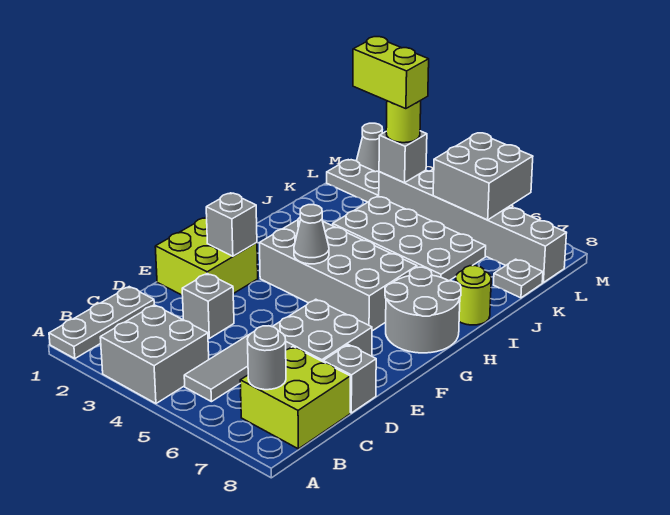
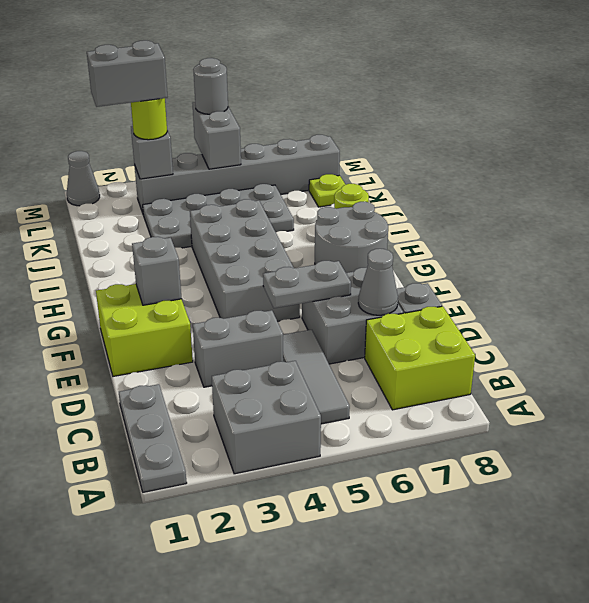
grey 1x1 round brick [247,326,286,390] -> grey 1x1 round brick moved to [193,58,228,114]
grey 1x1 brick [182,274,234,338] -> grey 1x2 brick [193,310,283,387]
grey 2x4 brick [260,218,417,331] -> grey 2x4 brick turned to [190,199,300,321]
grey 1x1 cone [294,205,329,264] -> grey 1x1 cone moved to [358,249,398,315]
grey 1x1 plate [494,259,543,298] -> lime 1x1 plate [309,174,346,207]
grey 1x2 plate [327,160,379,202] -> grey 1x2 plate moved to [263,261,351,308]
lime 1x2 brick [353,37,429,109] -> grey 1x2 brick [87,40,168,107]
grey 2x2 brick [433,133,533,220] -> grey 1x2 brick [192,102,241,169]

